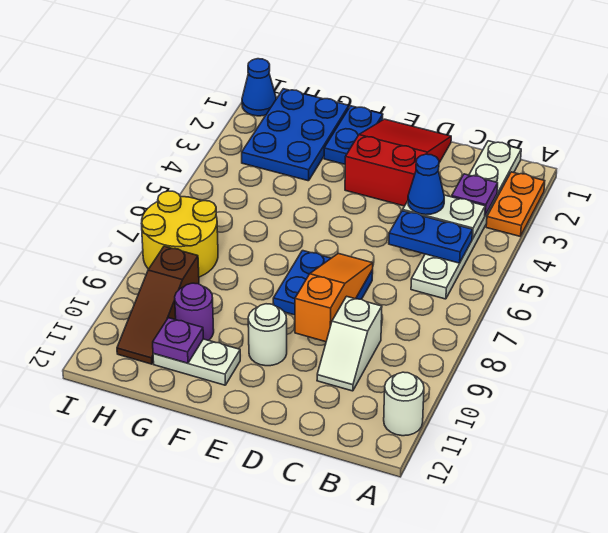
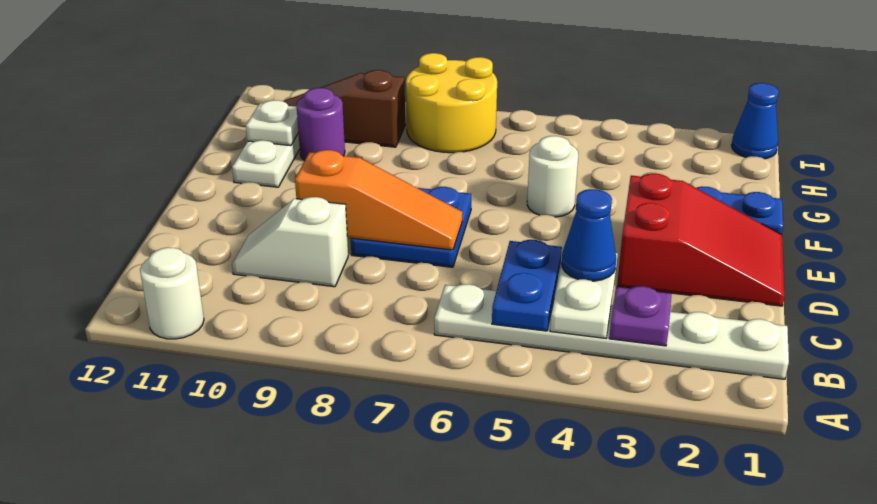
orange 1x2 plate [486,172,545,236] -> none
white 1x1 round brick [248,304,287,366] -> white 1x1 round brick moved to [527,136,578,217]
blue 2x3 plate [242,89,349,181] -> none
purple 1x1 plate [153,318,203,363] -> white 1x1 plate [246,100,299,146]

